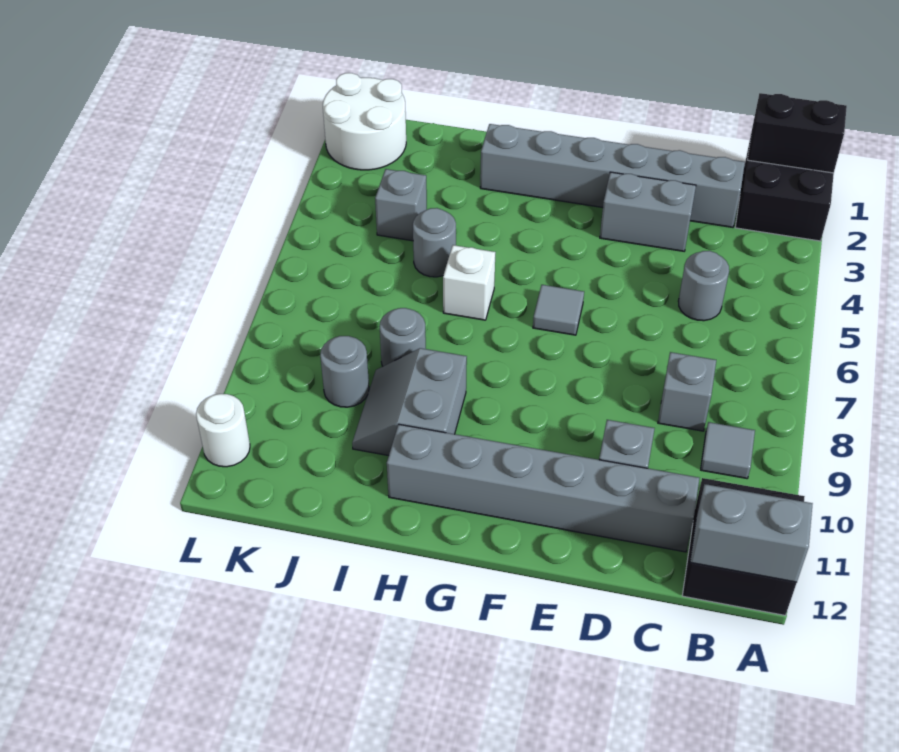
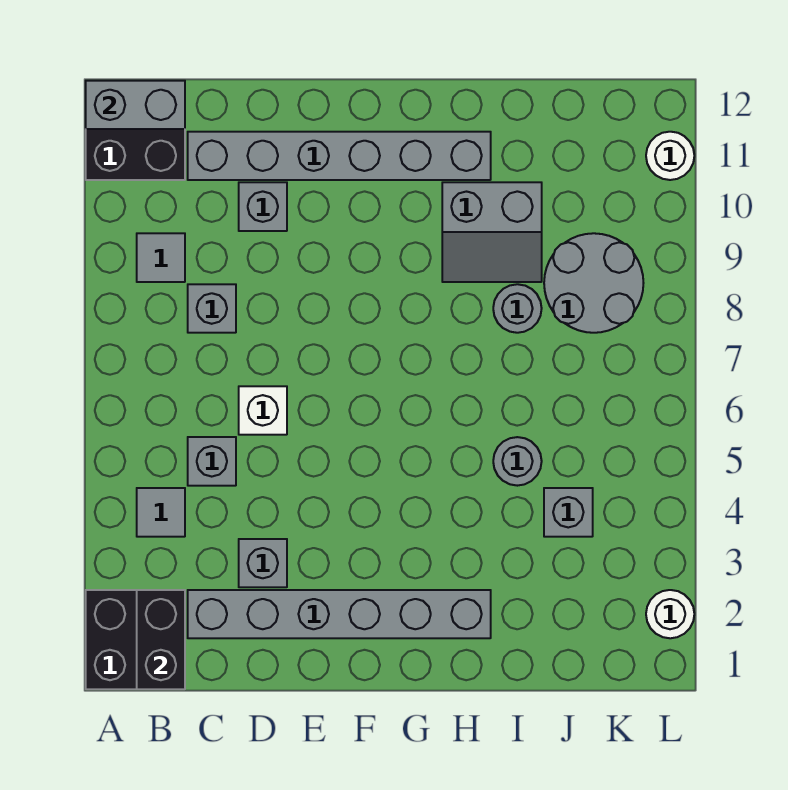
black 1x2 brick [747,93,847,173] -> black 1x2 brick turned to [137,590,185,689]
grey 1x1 round brick [678,251,729,321] -> grey 1x1 brick [188,437,236,486]
grey 1x2 brick [600,172,696,251] -> grey 1x1 brick [239,539,287,587]
grey 1x1 tile [533,285,584,335] -> grey 1x1 tile moved to [137,488,185,537]
white 1x1 brick [443,245,495,320] -> white 1x1 brick moved to [239,386,287,435]
grey 2x2 slope [352,348,467,456] -> grey 2x2 slope turned to [442,182,542,282]
grey 1x1 round brick [320,336,369,407] -> grey 2x2 round brick [544,233,643,333]
white 2x2 round brick [323,73,406,170] -> white 1x1 round brick [646,590,694,638]

